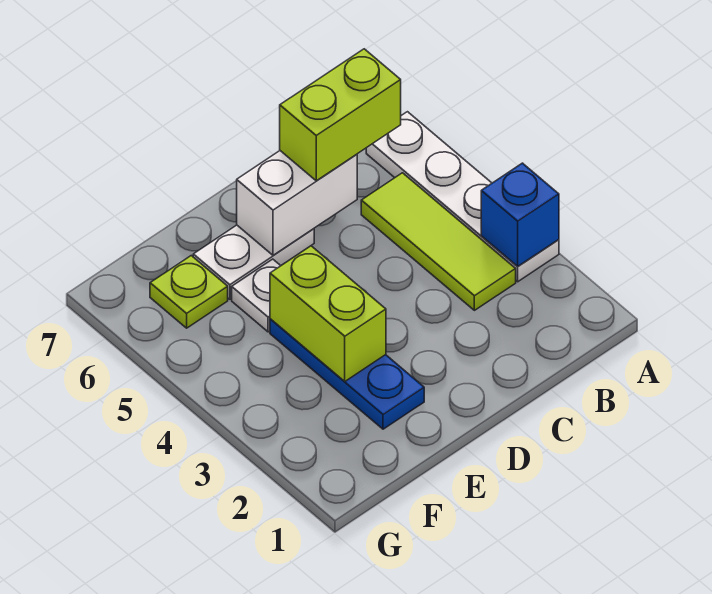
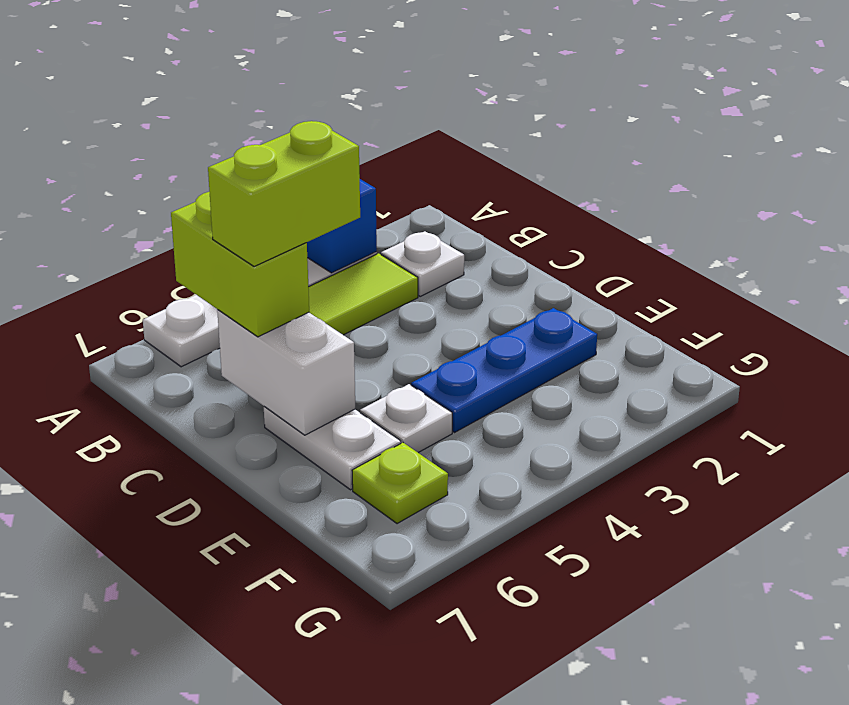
none -> white 1x1 plate [381,231,464,296]
lime 1x2 brick [270,246,386,382] -> lime 1x2 brick moved to [208,121,360,267]

